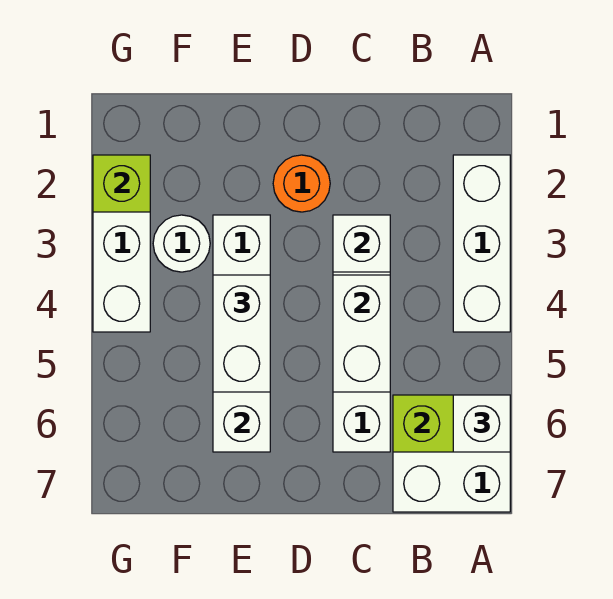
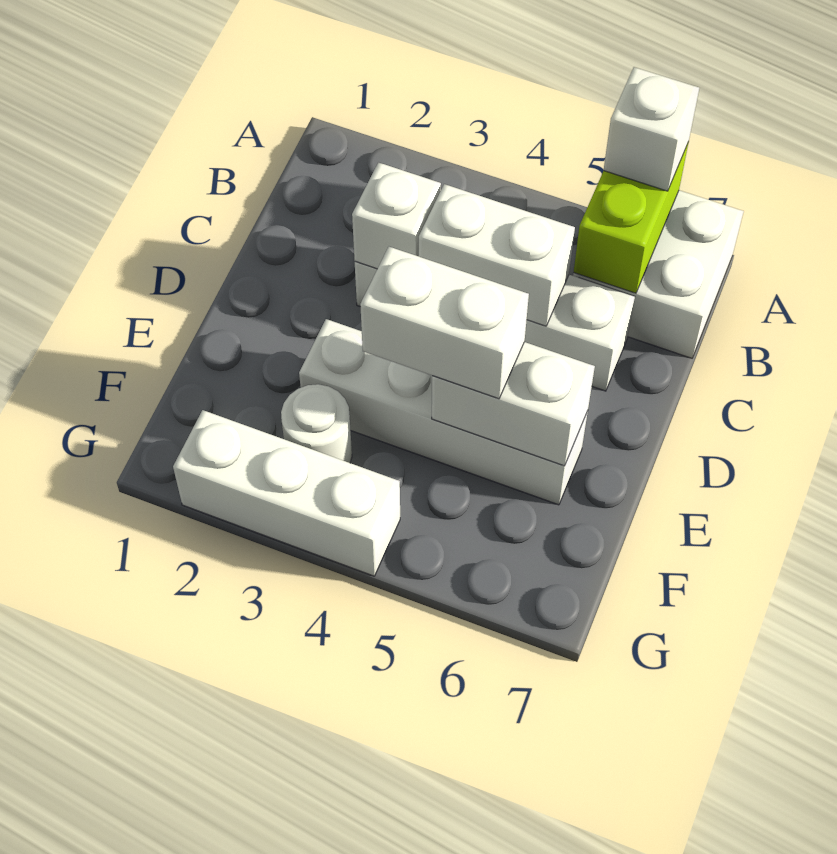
white 1x3 brick [453,155,510,332] -> none
orange 1x1 round brick [273,155,330,212] -> none
lime 1x1 brick [93,155,150,212] -> none

